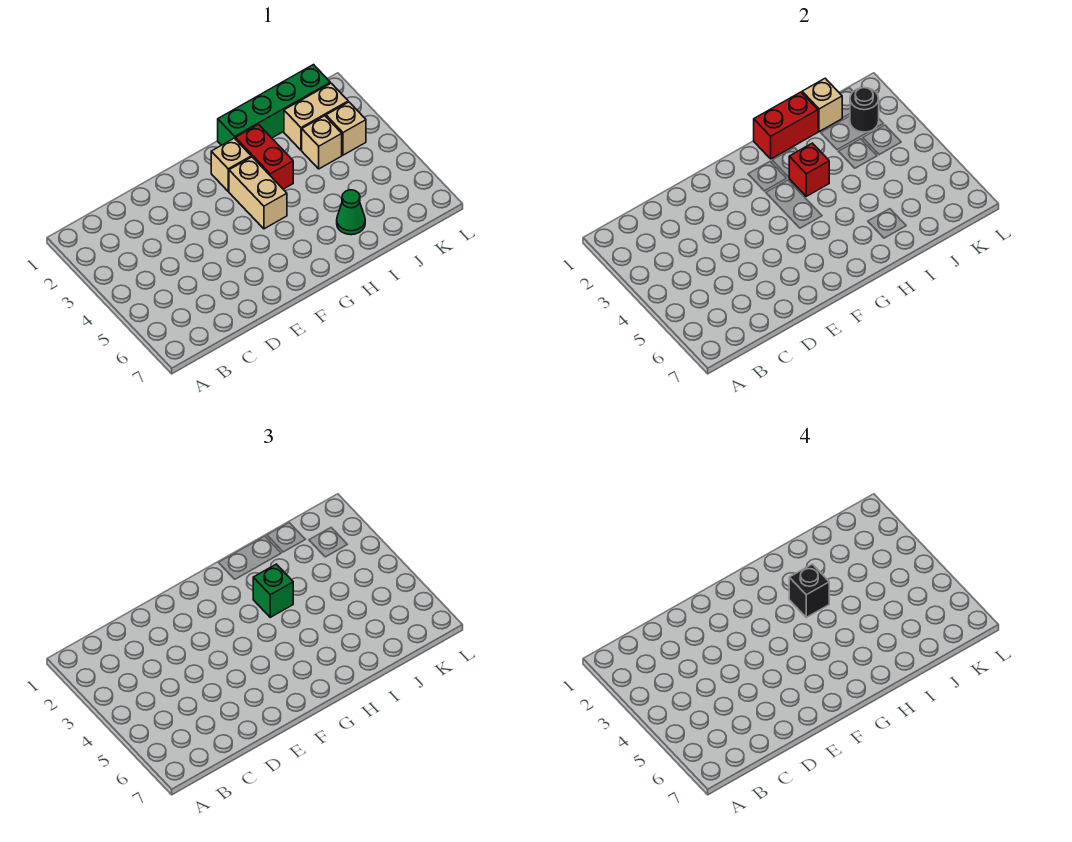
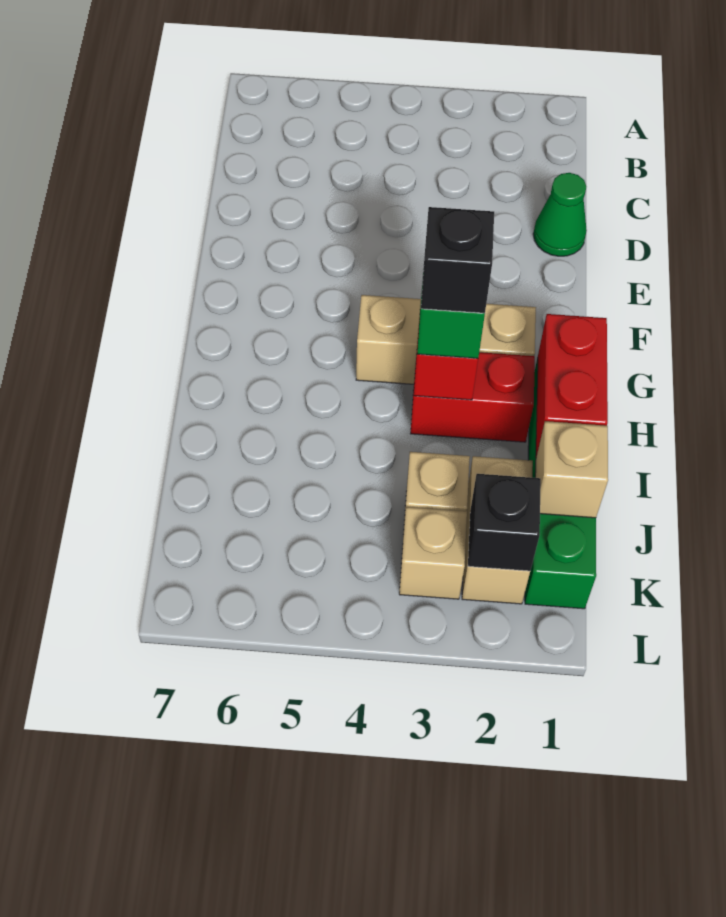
green 1x1 cone [337,190,365,235] -> green 1x1 cone moved to [533,173,587,256]
black 1x1 round brick [850,88,879,132] -> black 1x1 brick [468,474,541,571]

